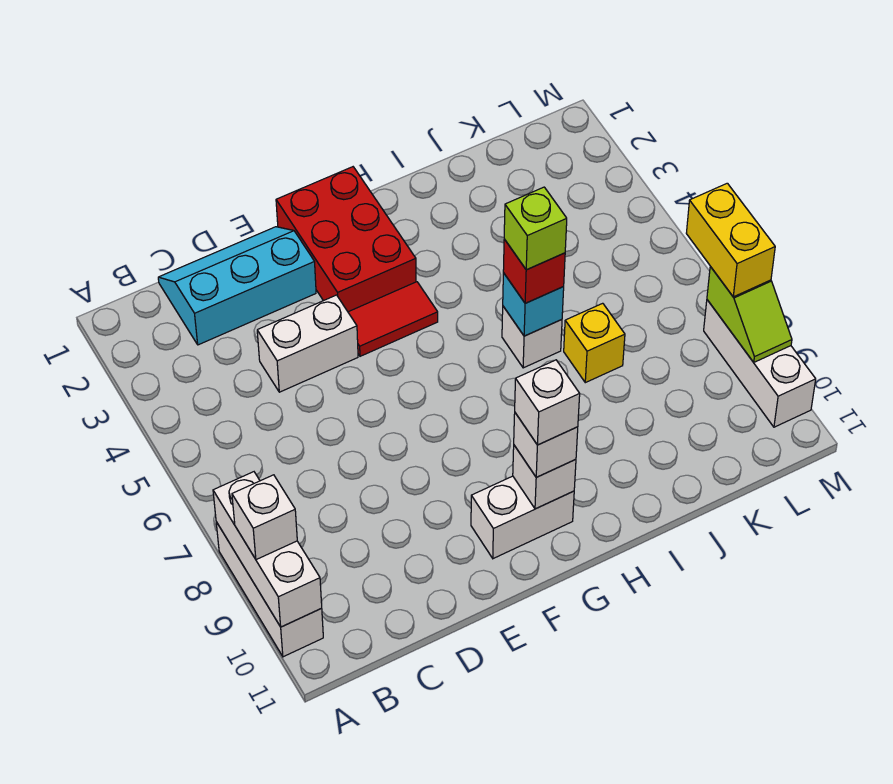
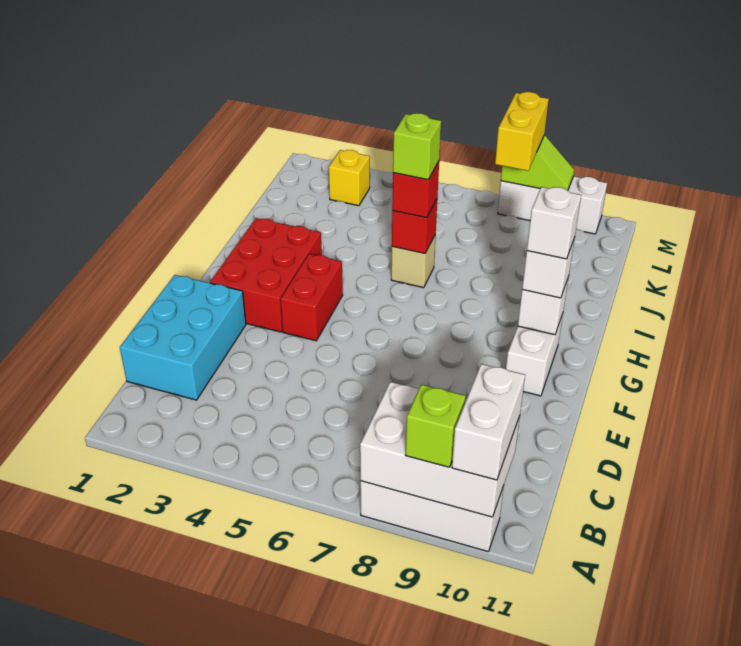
white 1x3 brick [213,472,322,627] -> white 2x3 brick [360,382,520,517]
white 1x1 brick [232,475,297,560] -> lime 1x1 brick [406,384,466,467]
cyan 2x3 slope [158,227,316,345] -> cyan 2x3 brick [120,275,246,400]
white 1x2 brick [257,295,358,392] -> white 1x2 brick moved to [452,364,525,480]
red 2x3 brick [276,167,416,312] -> red 2x3 brick turned to [210,218,322,332]
red 1x2 tile [348,282,438,356] -> red 1x2 brick [281,254,343,341]
white 1x1 brick [502,306,562,368] -> tan 1x1 brick [391,234,436,288]
cyan 1x1 brick [503,273,564,336] -> red 1x1 brick [392,200,437,254]
yellow 1x1 brick [564,303,625,383] -> yellow 1x1 brick moved to [329,150,370,206]
yellow 1x2 brick [686,183,775,297] -> yellow 1x2 brick turned to [495,92,549,171]

